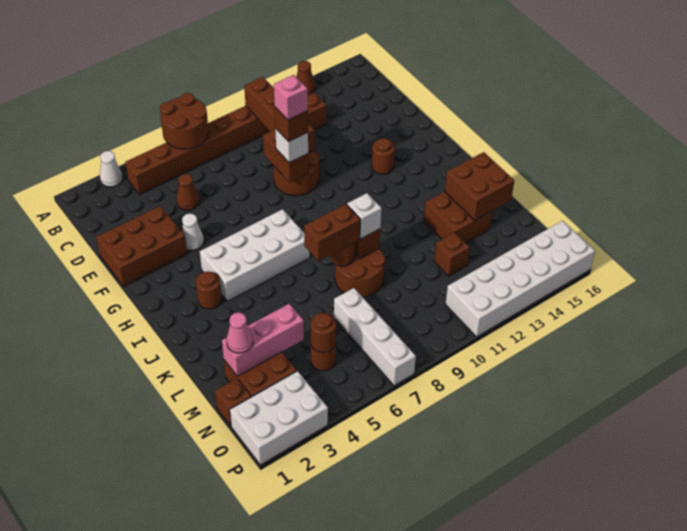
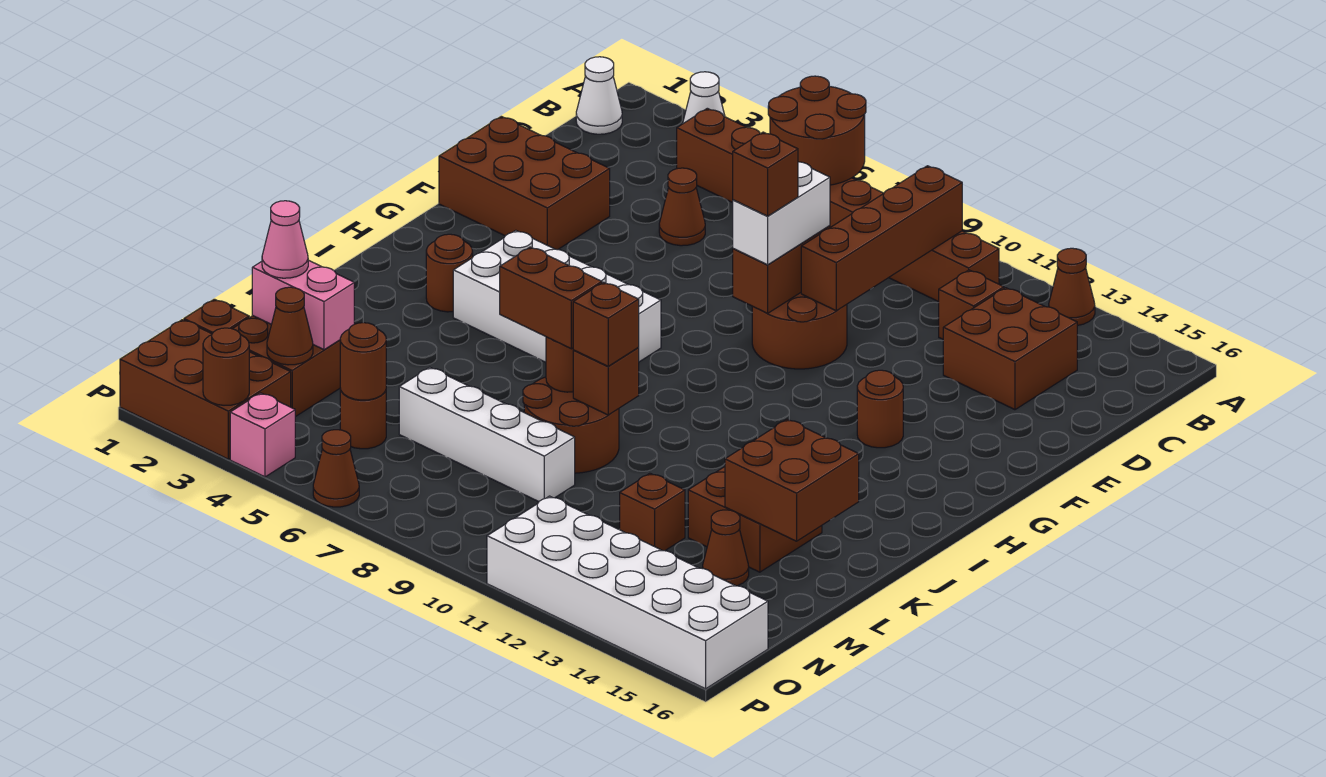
none -> brown 2x2 brick [943,288,1077,410]
white 1x1 cone [182,214,204,250] -> white 1x1 cone moved to [576,57,622,134]
white 1x1 brick [275,128,308,162] -> white 1x2 brick [733,162,830,265]
pink 1x1 brick [274,75,308,120] -> pink 1x1 brick moved to [230,393,295,477]
white 1x1 brick [347,193,382,239] -> brown 1x1 brick [573,282,639,366]
pink 1x3 brick [222,304,304,376] -> pink 1x2 brick [252,260,354,350]
white 1x4 brick [334,288,416,386] -> white 1x4 brick turned to [399,367,575,502]
none -> brown 1x1 cone [703,510,749,586]
none -> brown 1x1 cone [267,287,313,365]
white 2x3 brick [230,371,328,465] -> brown 2x3 brick [120,320,291,459]
none -> brown 1x1 round brick [203,328,249,405]
none -> brown 1x1 cone [313,430,359,507]

